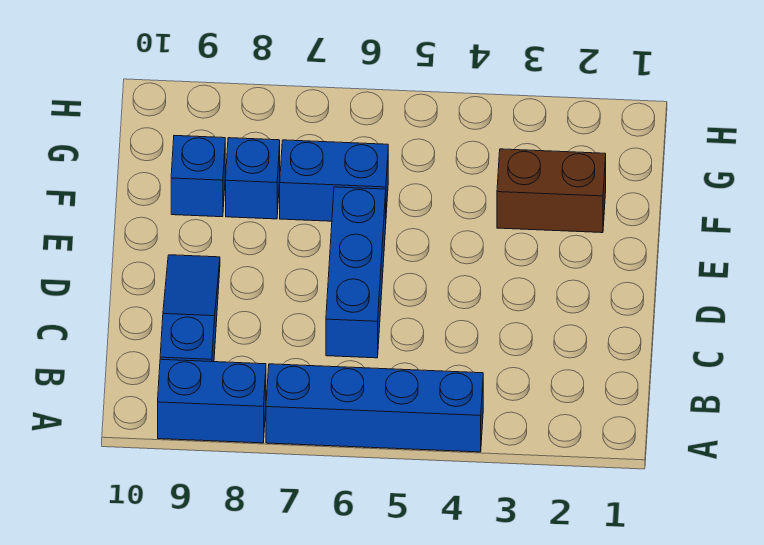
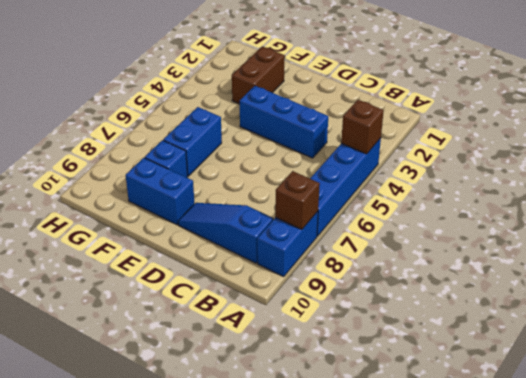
none -> brown 1x1 brick [341,100,384,154]
none -> brown 1x1 brick [275,171,320,229]
blue 1x3 brick [326,187,386,358] -> blue 1x3 brick moved to [240,86,328,158]
blue 1x1 brick [171,136,225,217] -> blue 1x2 brick [126,158,194,224]

